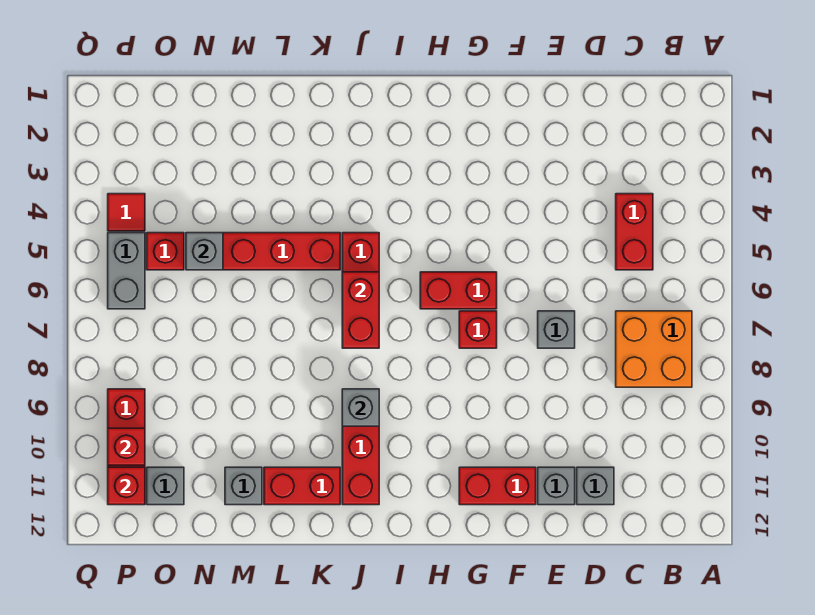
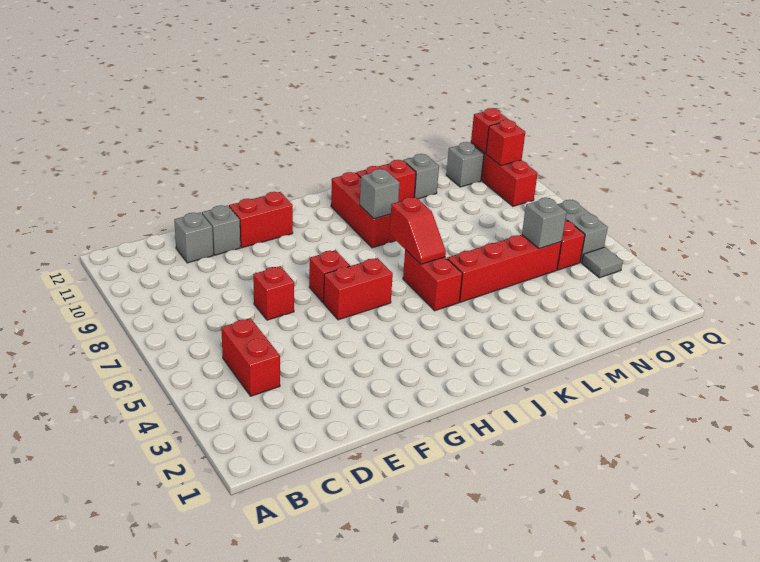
orange 2x2 brick [616,311,692,387] -> none
grey 1x1 brick [538,311,575,348] -> red 1x1 brick [253,266,294,320]
red 1x2 brick [342,272,379,348] -> red 1x2 slope [390,197,446,264]
red 1x1 tile [108,194,145,231] -> grey 1x1 tile [582,247,623,278]

